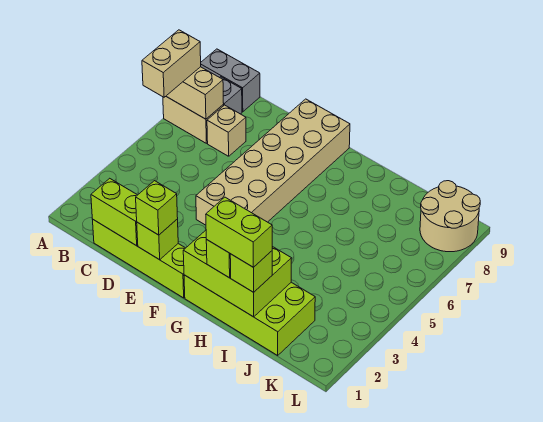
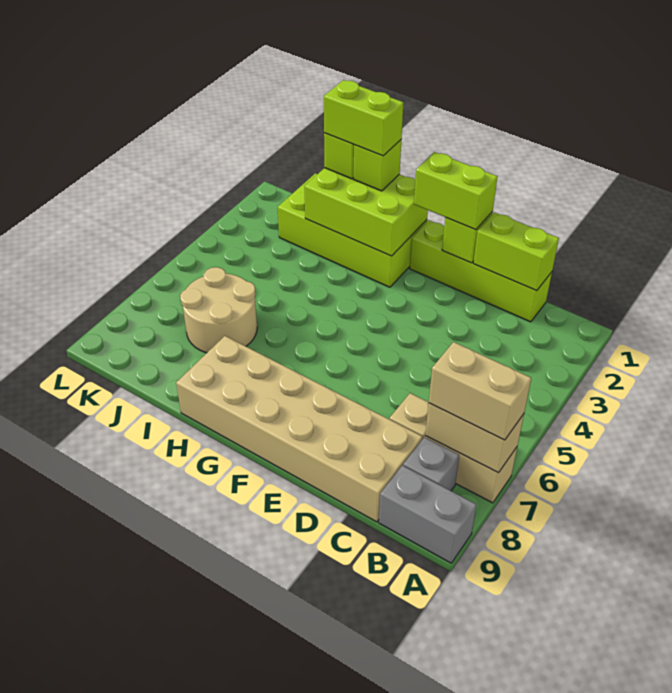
tan 1x2 brick [142,30,201,97] -> tan 1x2 brick turned to [429,342,531,440]
lime 1x1 brick [136,181,178,235] -> lime 1x2 brick [414,152,497,230]
tan 2x6 brick [196,99,350,225] -> tan 2x6 brick turned to [176,336,422,522]
tan 2x2 round brick [420,181,480,252] -> tan 2x2 round brick moved to [180,267,257,353]

